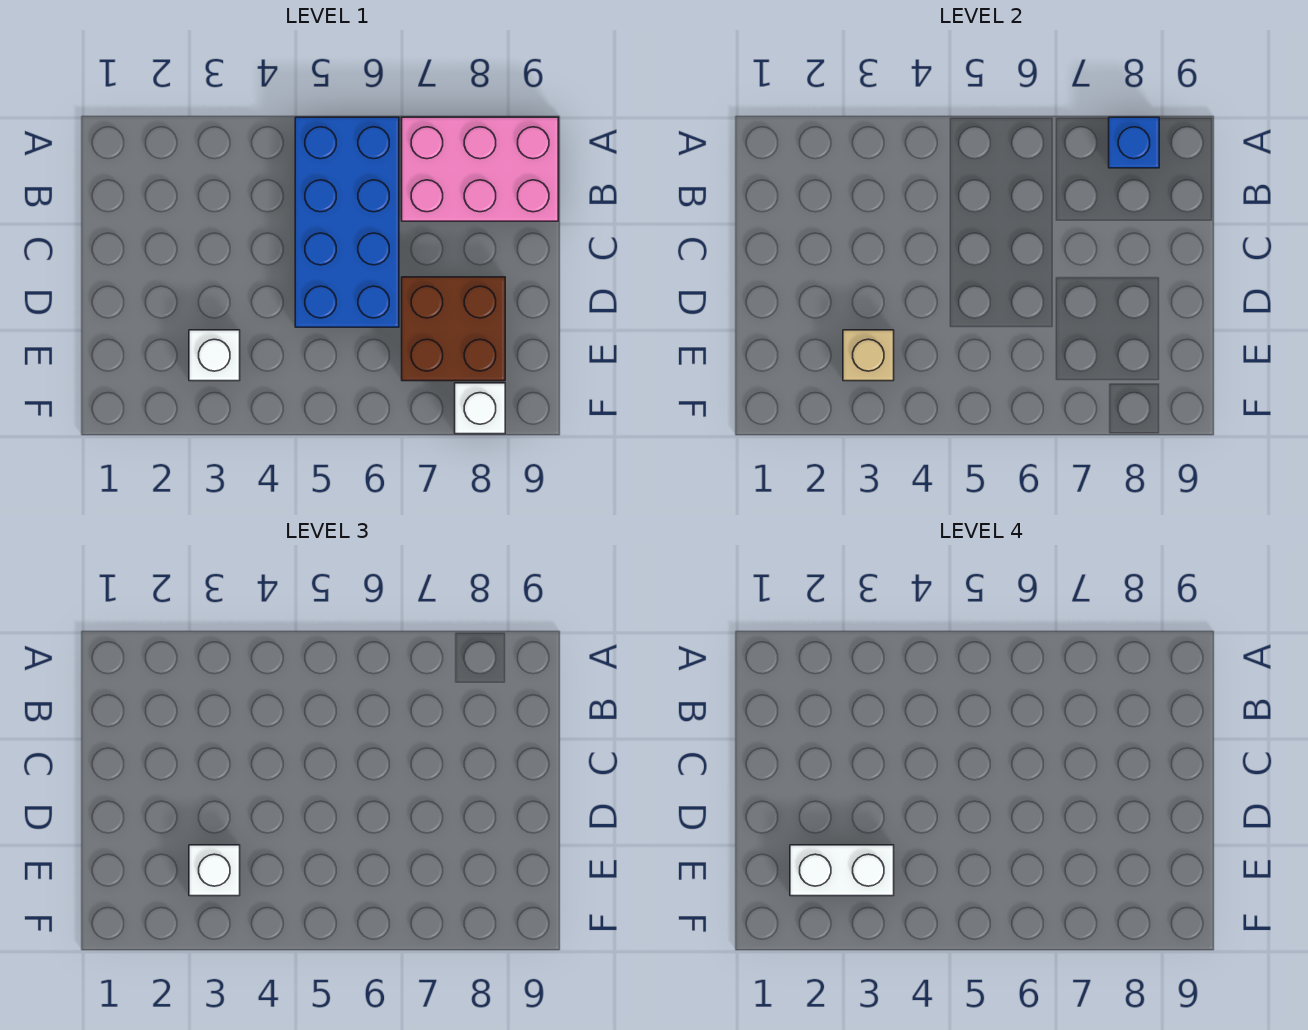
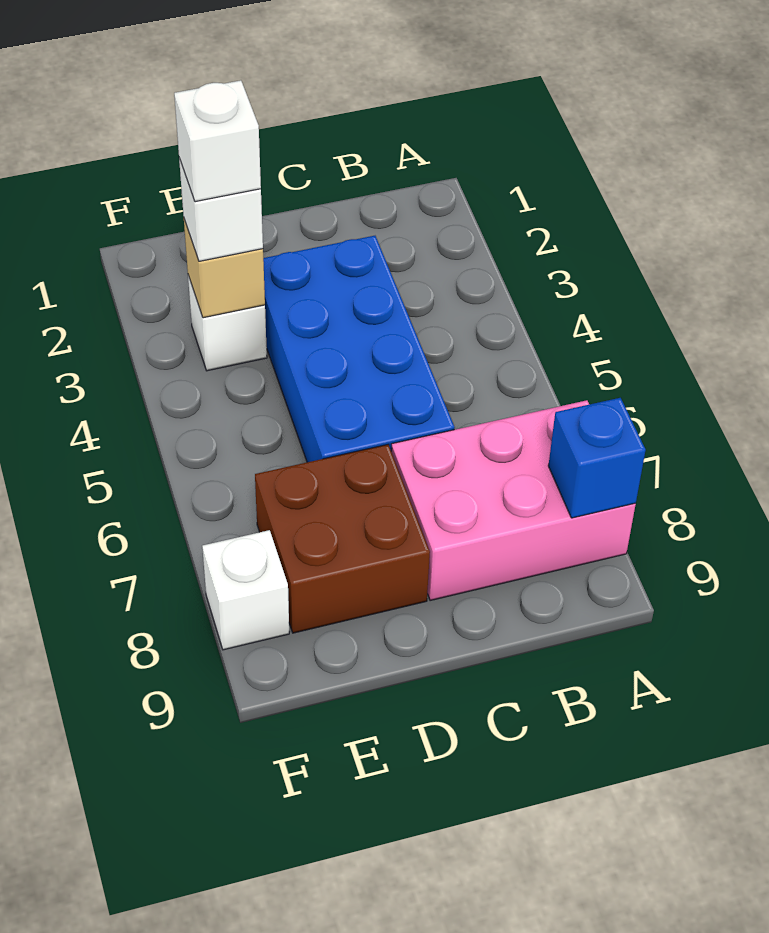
blue 2x4 brick [295,117,399,327] -> blue 2x4 brick turned to [263,236,455,462]
pink 2x3 brick [402,117,558,221] -> pink 2x3 brick turned to [391,400,636,601]
white 1x2 brick [790,845,894,896] -> white 1x1 brick [174,80,261,202]

